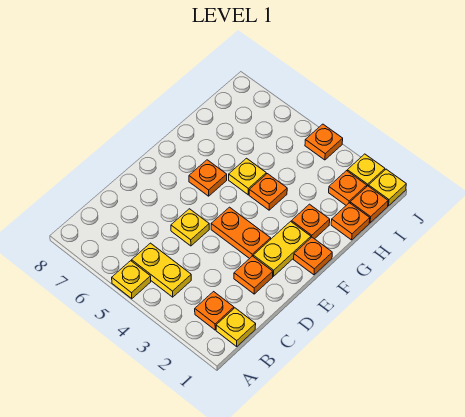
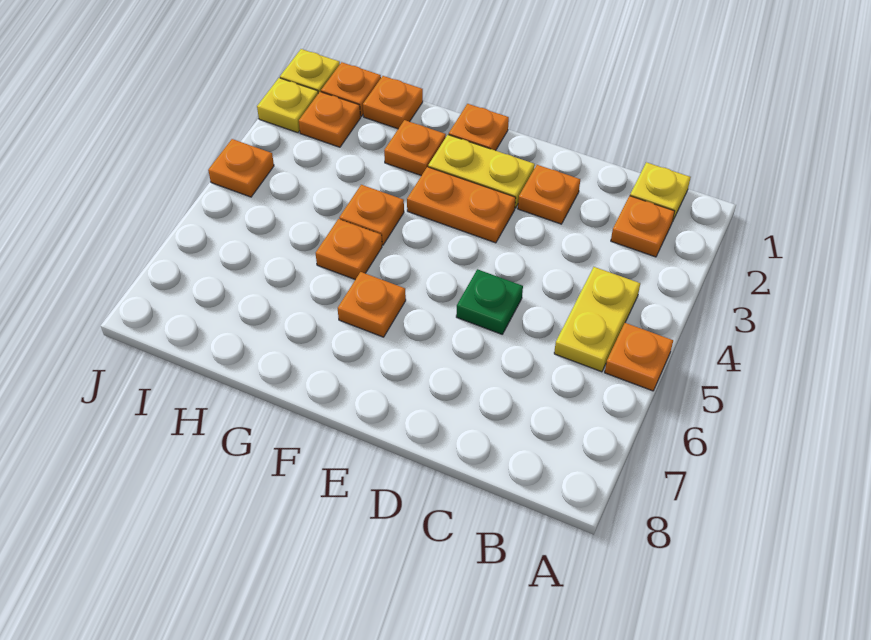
yellow 1x1 plate [112,261,151,299] -> orange 1x1 plate [605,323,673,391]
yellow 1x1 plate [171,209,209,246] -> green 1x1 plate [456,269,523,334]
orange 1x2 plate [211,207,271,259] -> orange 1x2 plate turned to [407,167,516,243]
yellow 1x1 plate [229,158,266,195] -> orange 1x1 plate [316,219,382,280]

